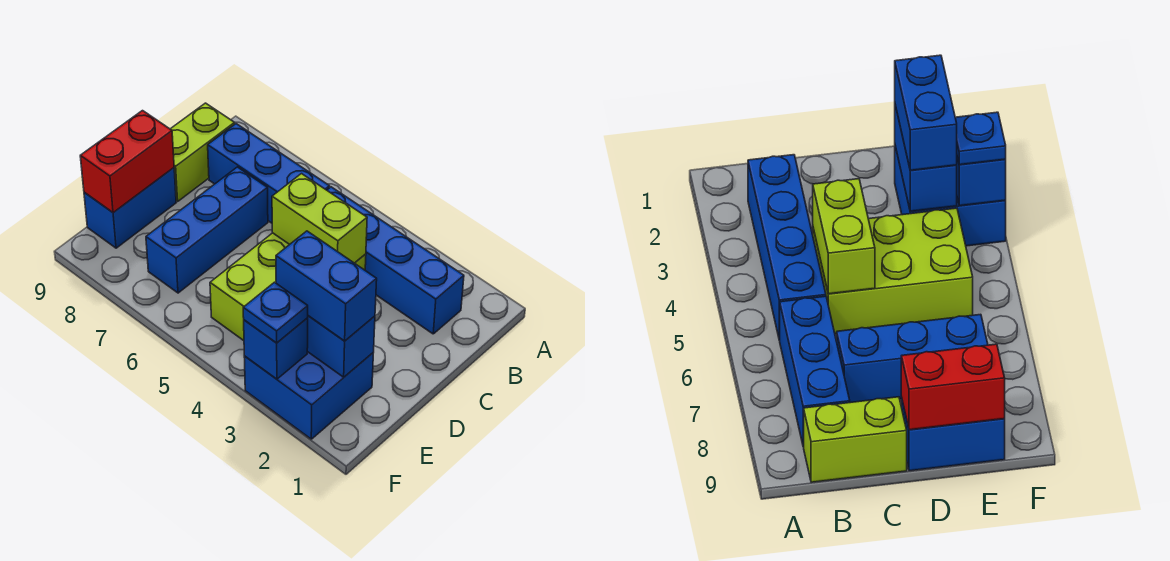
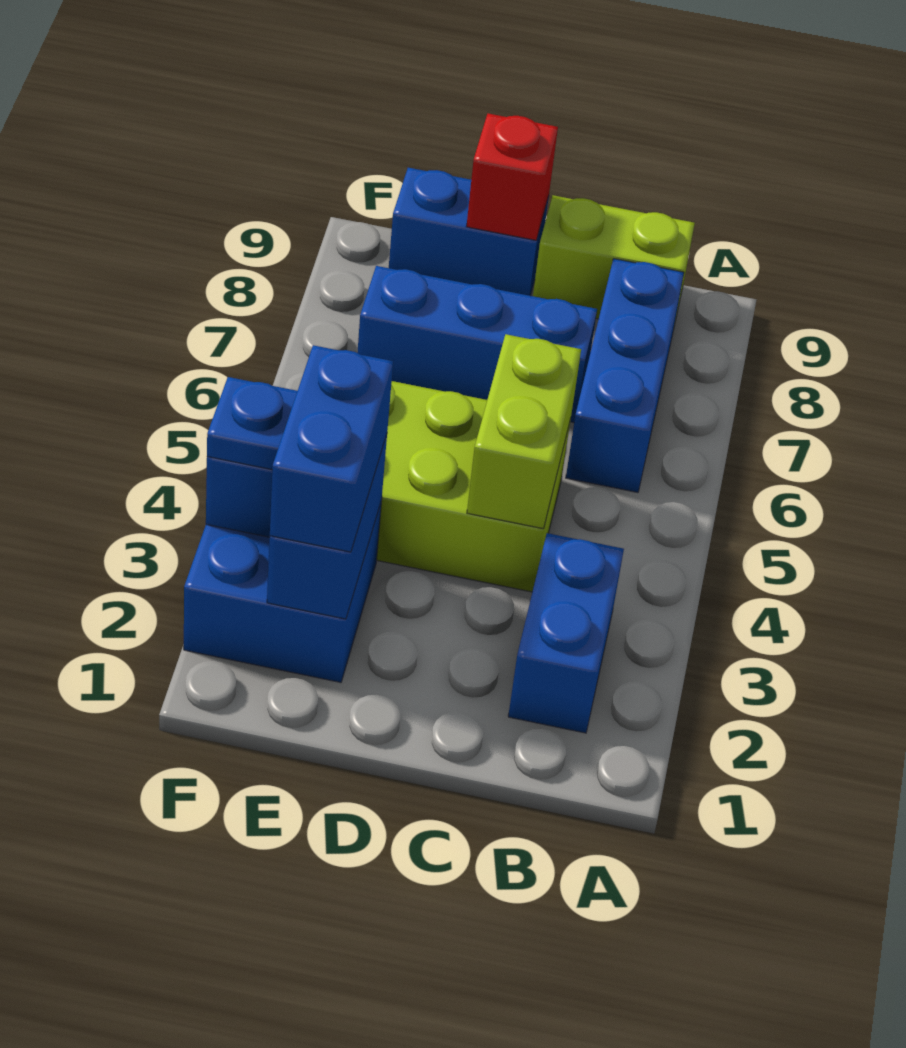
blue 1x4 brick [327,187,464,334] -> blue 1x2 brick [508,533,624,733]
red 1x2 brick [80,111,174,213] -> red 1x1 brick [466,114,558,240]

